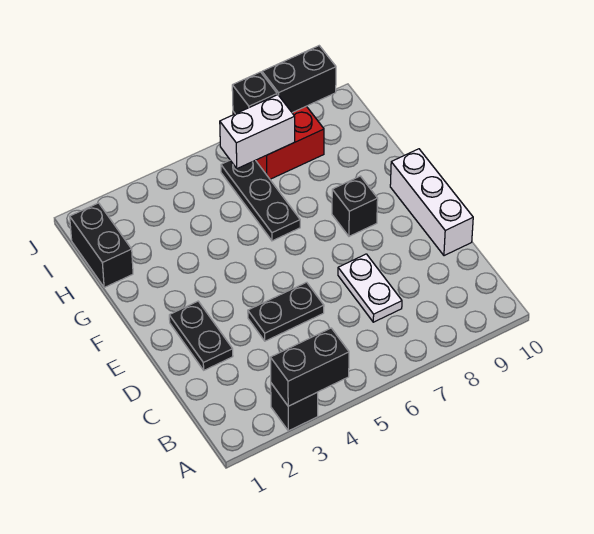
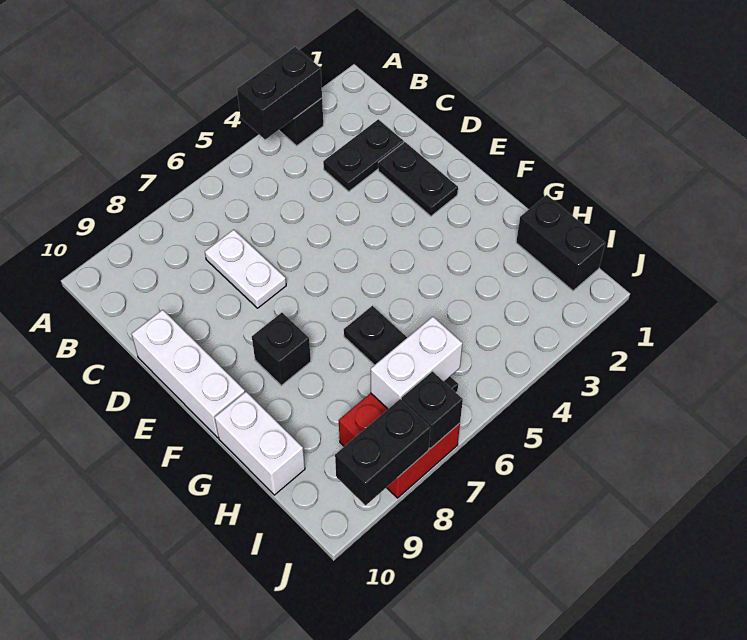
black 1x2 plate [248,282,324,341] -> black 1x2 plate moved to [323,119,404,191]
none -> white 1x2 brick [215,392,305,495]

